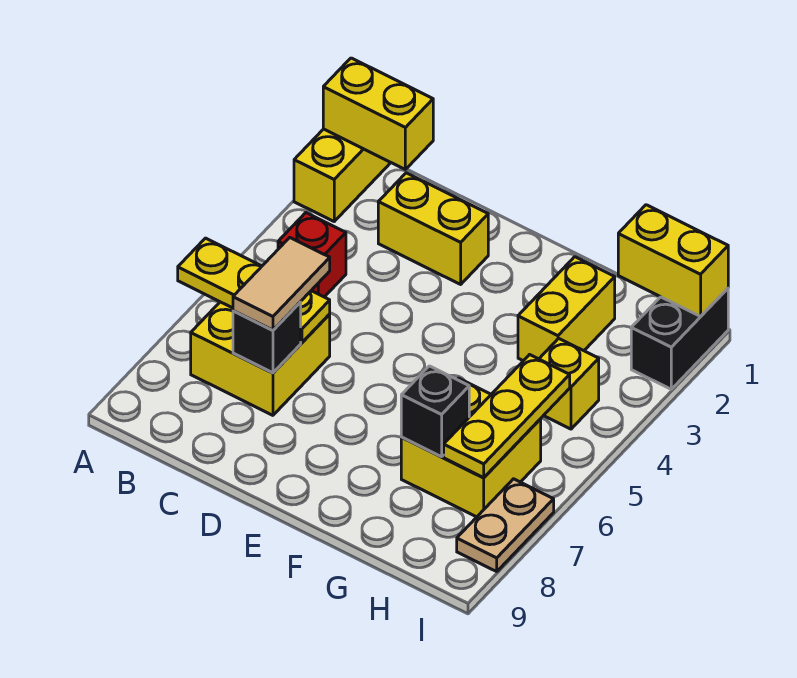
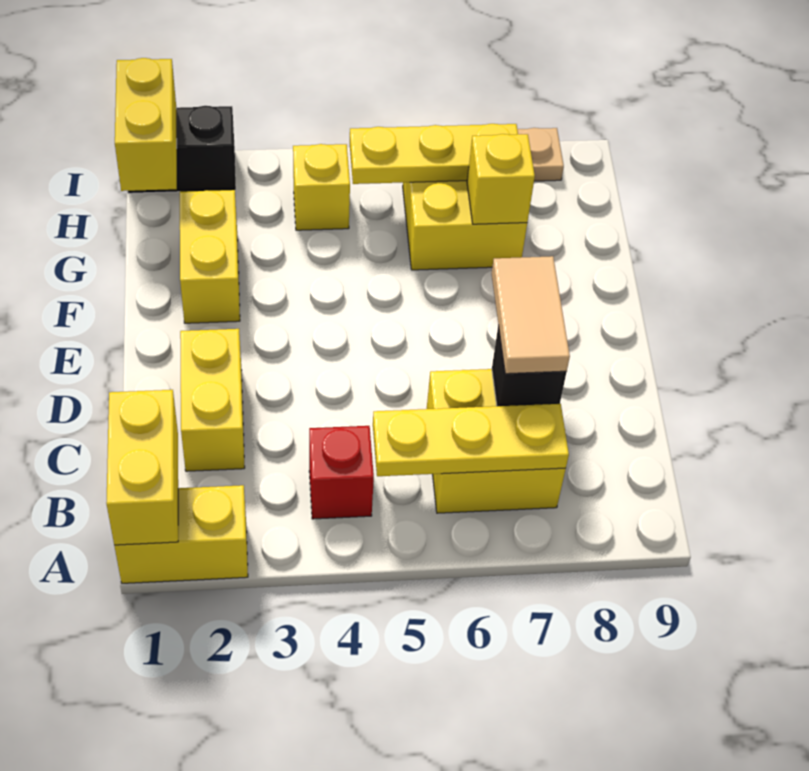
yellow 1x3 plate [178,238,330,342] -> yellow 1x3 plate turned to [373,404,569,476]
tan 1x2 tile [233,238,330,330] -> tan 1x2 tile turned to [492,256,570,374]
yellow 1x2 brick [518,257,615,361] -> yellow 1x2 brick turned to [180,190,240,323]
black 1x1 brick [401,366,469,457] -> yellow 1x1 brick [467,134,535,224]

